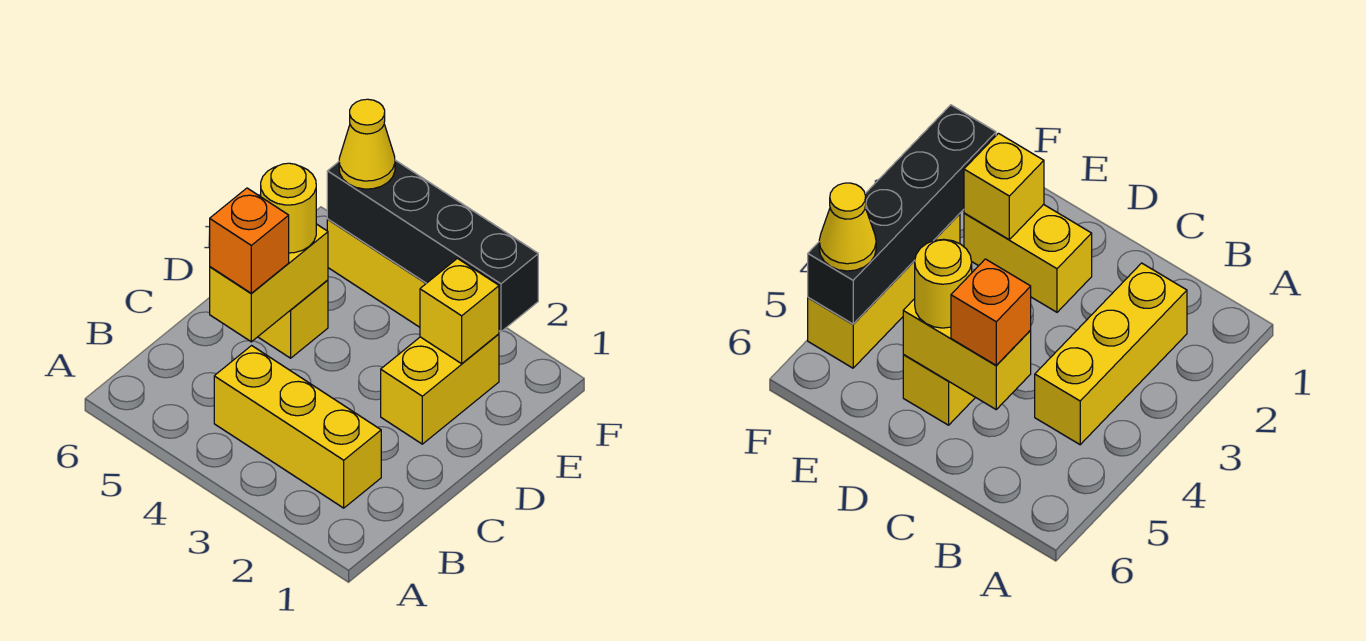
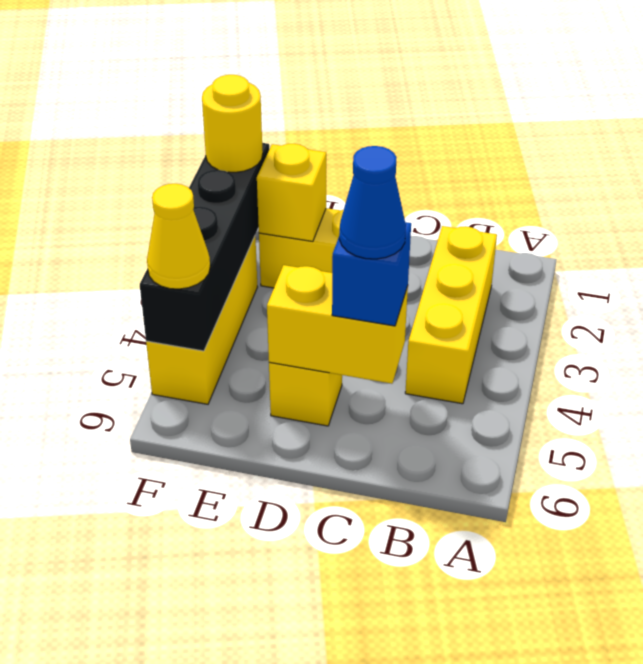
orange 1x1 brick [210,188,289,293] -> blue 1x1 brick [332,222,411,326]
none -> blue 1x1 cone [339,146,406,259]
yellow 1x1 round brick [261,163,316,253] -> yellow 1x1 round brick moved to [202,75,263,172]

